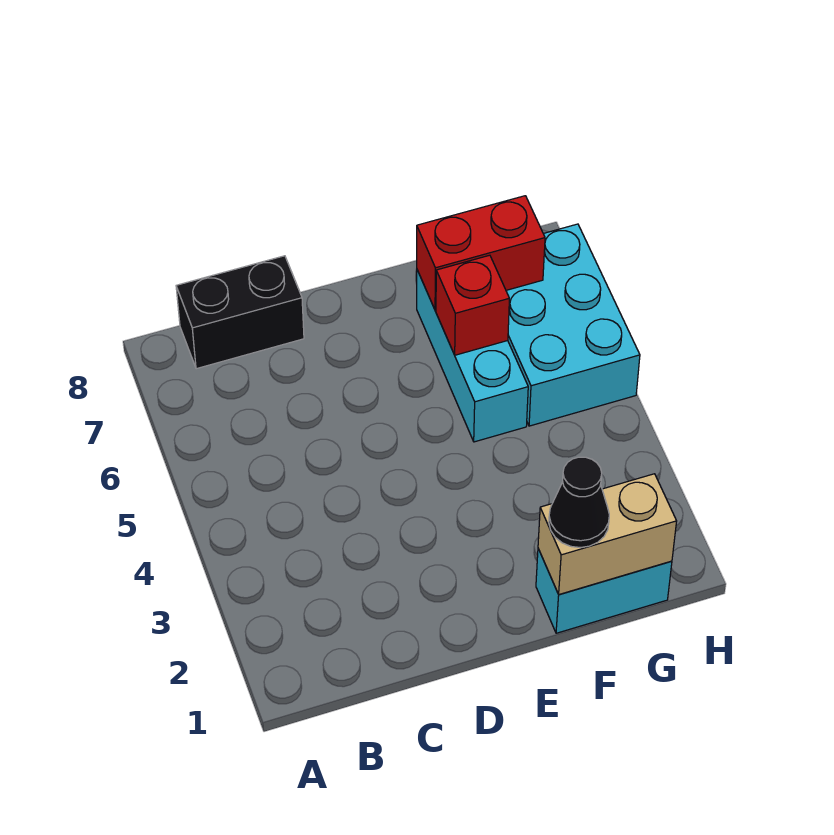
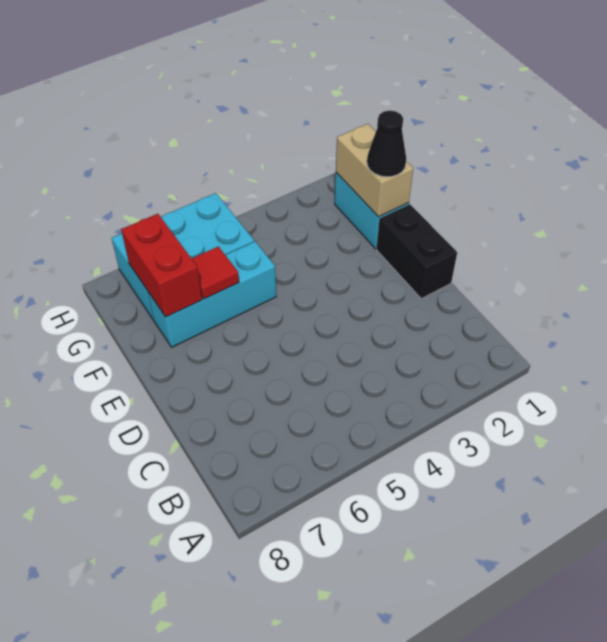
black 1x2 brick [176,256,304,369] -> black 1x2 brick moved to [377,204,457,299]
red 1x1 brick [436,255,509,355] -> red 1x1 tile [192,246,239,299]

